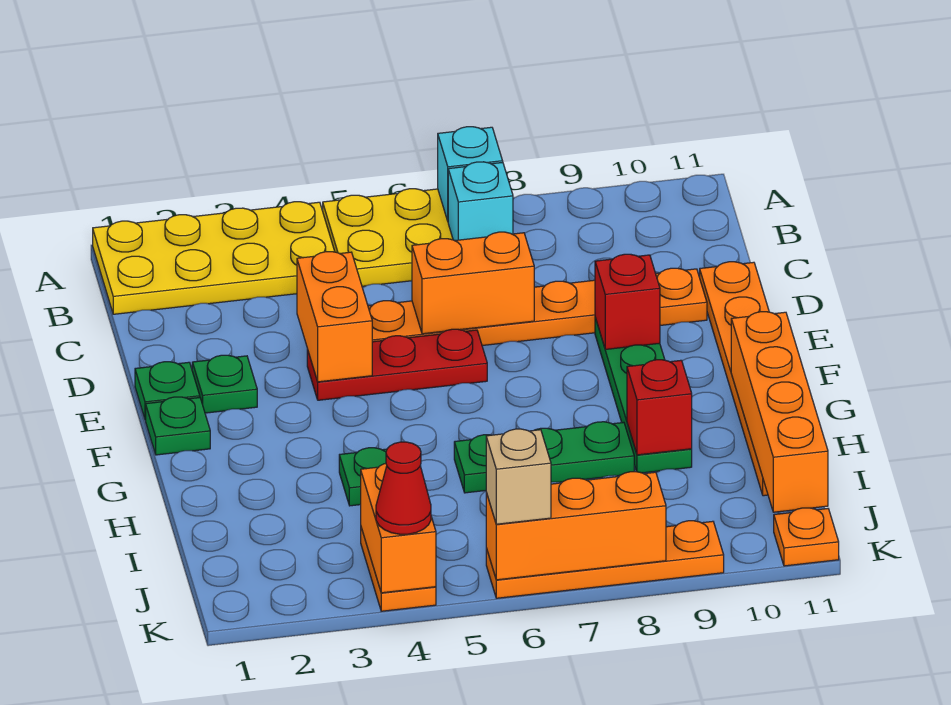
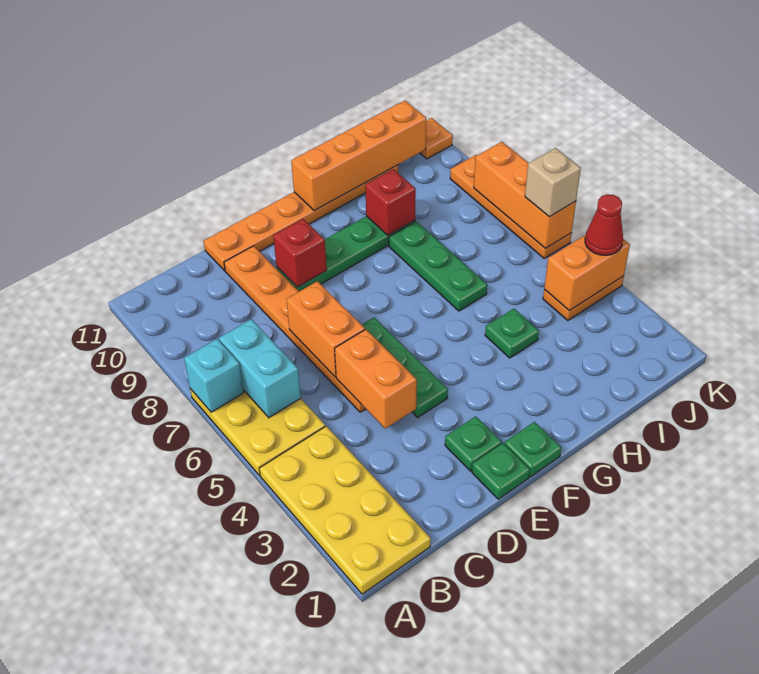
cyan 1x1 brick [448,162,513,241] -> cyan 1x2 brick [219,319,301,418]
orange 1x2 brick [297,252,372,382] -> orange 1x2 brick turned to [335,330,417,429]
red 1x3 plate [307,329,487,400] -> green 1x3 plate [362,317,448,418]

